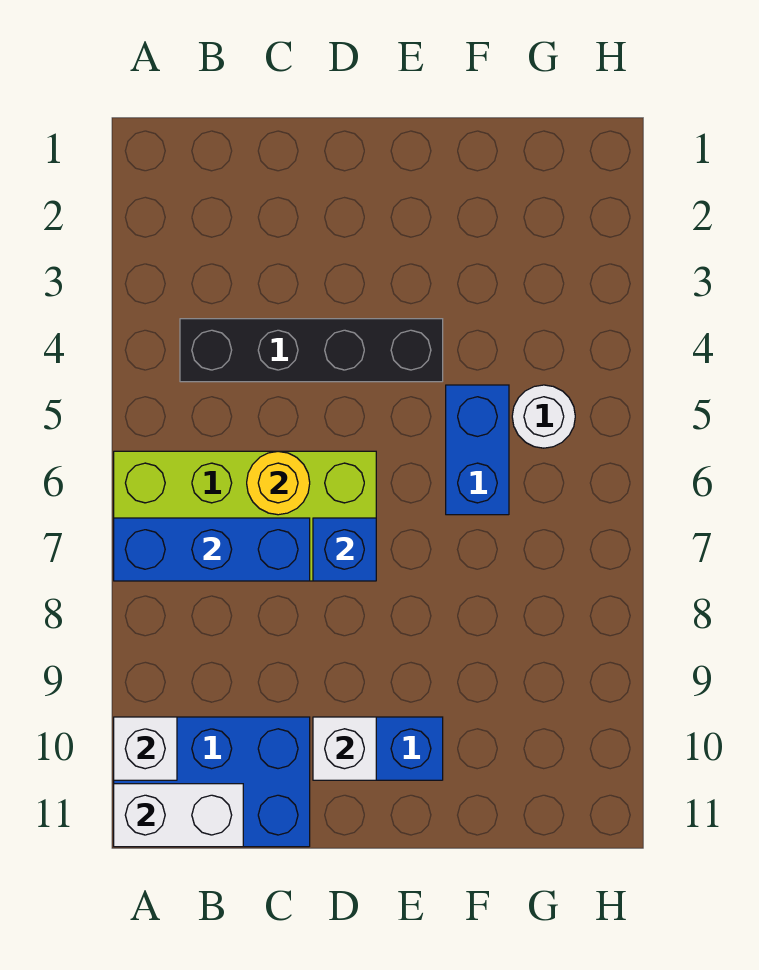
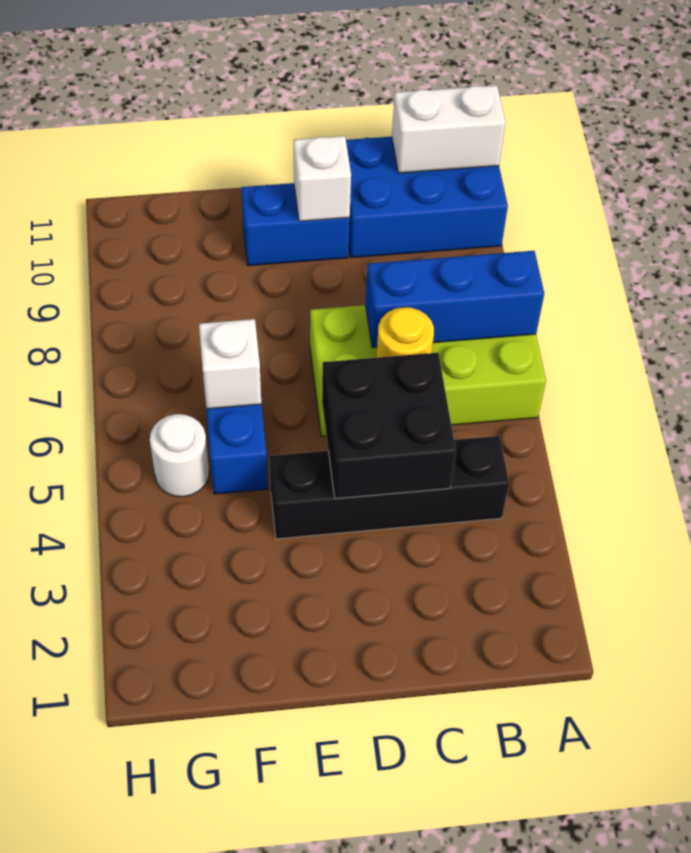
white 1x1 brick [114,717,177,780] -> white 1x1 brick moved to [199,319,261,409]
none -> black 2x2 brick [322,353,456,499]
blue 1x1 brick [313,518,376,581] -> none

